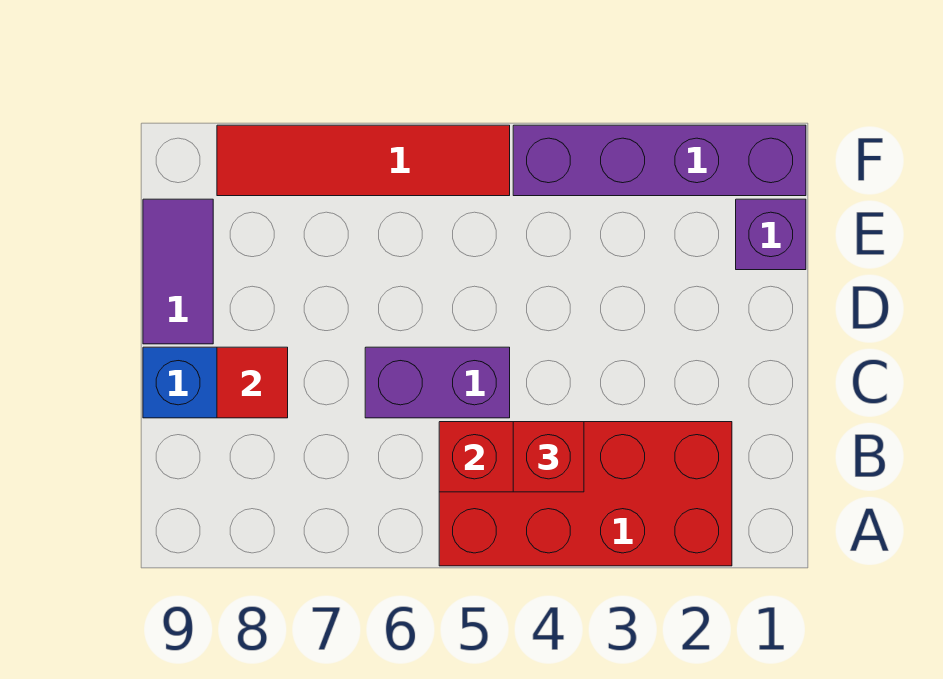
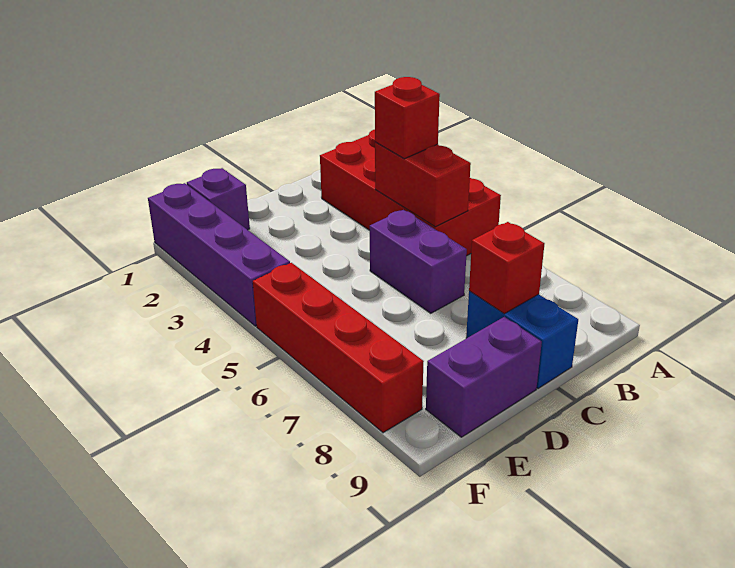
red 1x1 tile [217,347,288,418] -> red 1x1 brick [469,222,544,314]
purple 1x2 tile [143,199,213,344] -> purple 1x2 brick [426,317,542,437]
red 1x4 tile [217,125,510,196] -> red 1x4 brick [253,263,424,433]

